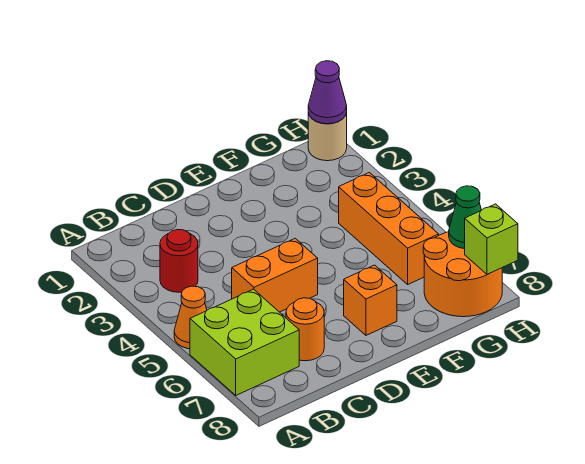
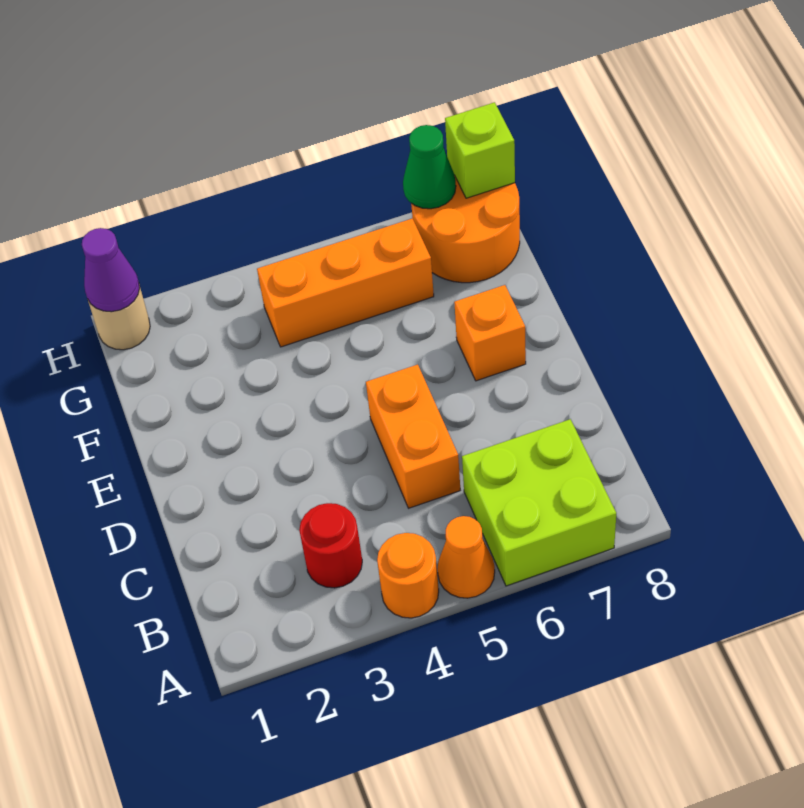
orange 1x1 round brick [286,298,324,361] -> orange 1x1 round brick moved to [377,533,439,618]

